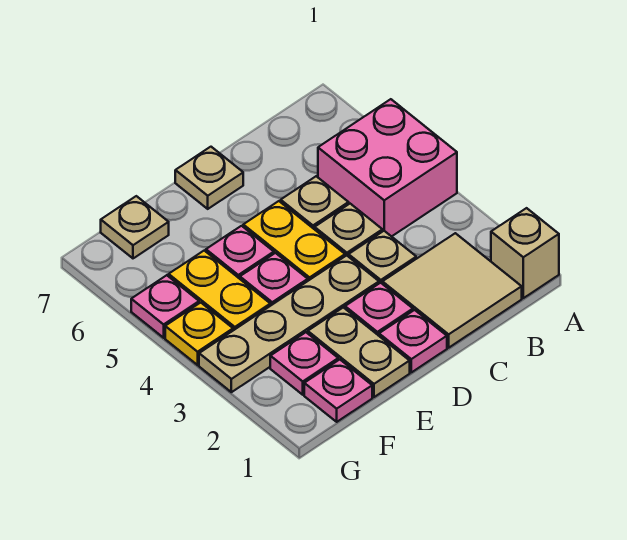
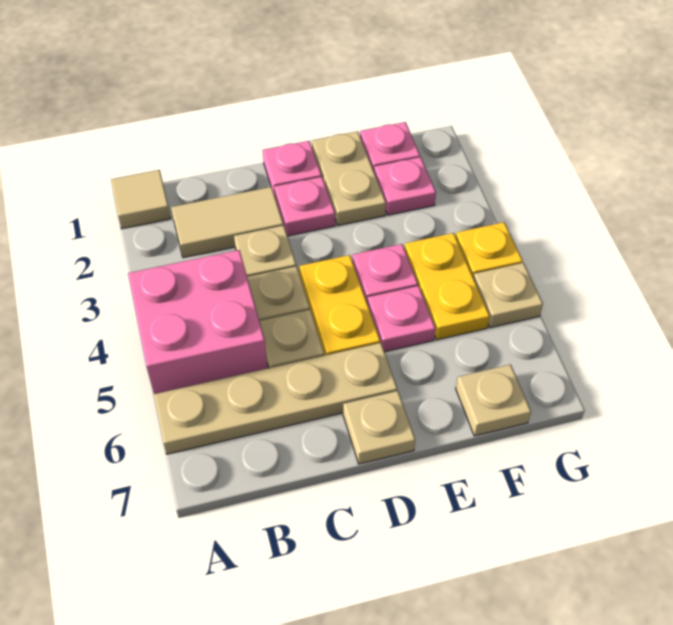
tan 1x1 brick [491,208,559,298] -> tan 1x1 tile [111,170,171,229]
tan 2x2 tile [382,233,522,348] -> tan 1x2 tile [171,187,283,258]
tan 1x4 plate [199,256,379,392] -> tan 1x4 plate moved to [154,343,397,454]
pink 1x1 plate [131,275,199,338] -> tan 1x1 plate [474,263,543,328]

